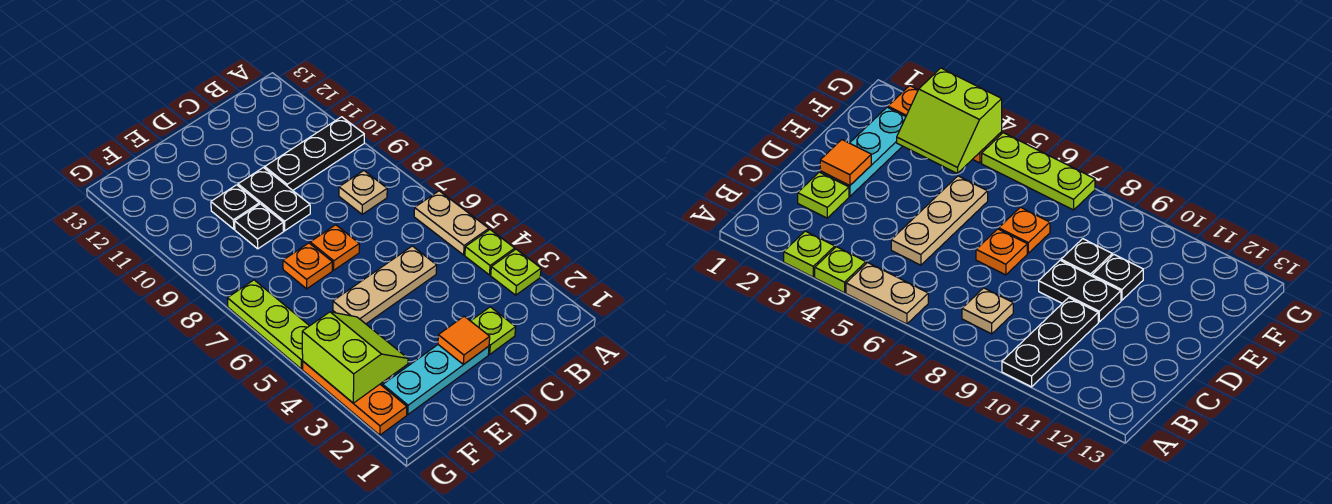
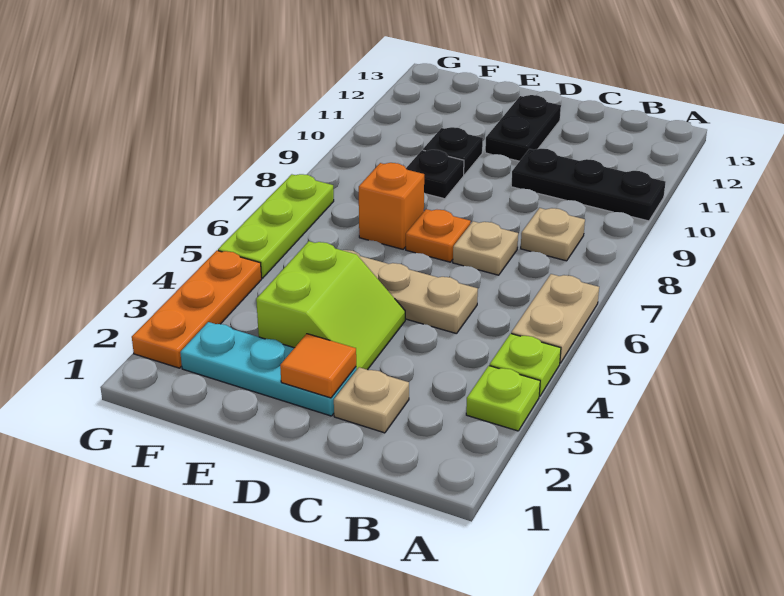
lime 1x1 plate [471,307,516,354] -> tan 1x1 plate [334,367,409,433]
none -> tan 1x1 plate [453,221,518,275]
black 1x2 plate [238,168,310,231] -> black 1x2 plate moved to [485,95,561,161]
orange 1x1 plate [283,243,332,289] -> orange 1x1 brick [359,163,424,249]
lime 2x2 slope [302,312,408,403] -> lime 2x2 slope moved to [256,241,405,370]

